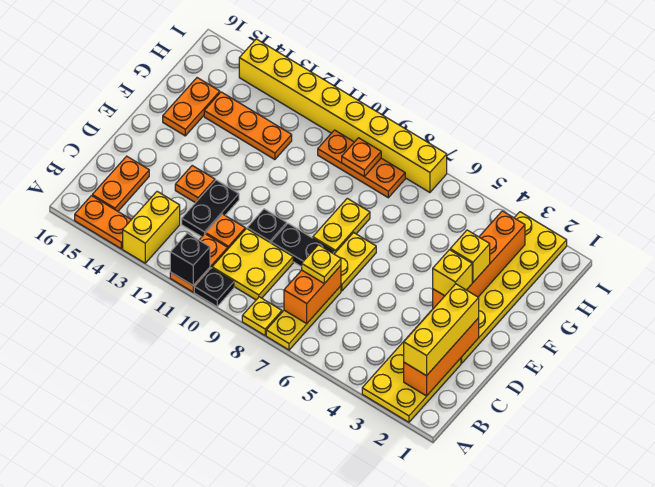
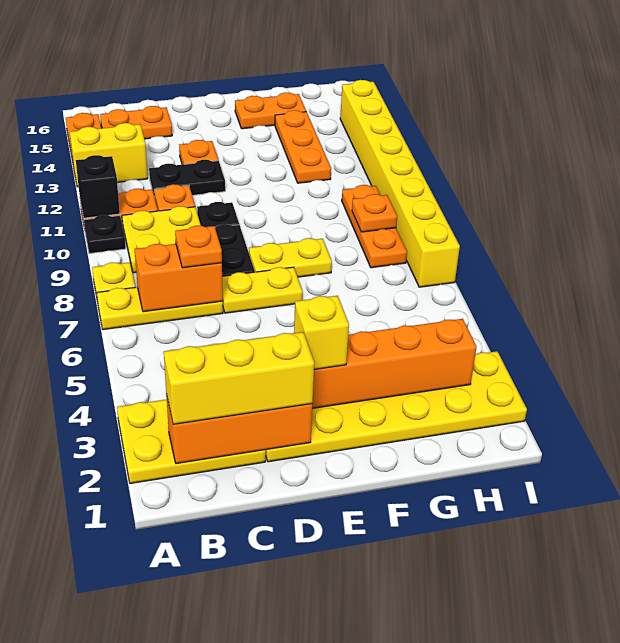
yellow 1x1 plate [302,245,341,284] -> orange 1x1 plate [175,226,222,268]
yellow 1x1 brick [450,230,490,282] -> none

